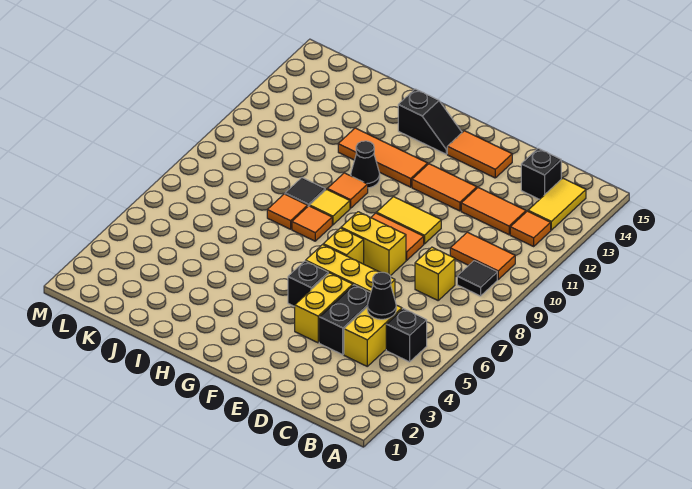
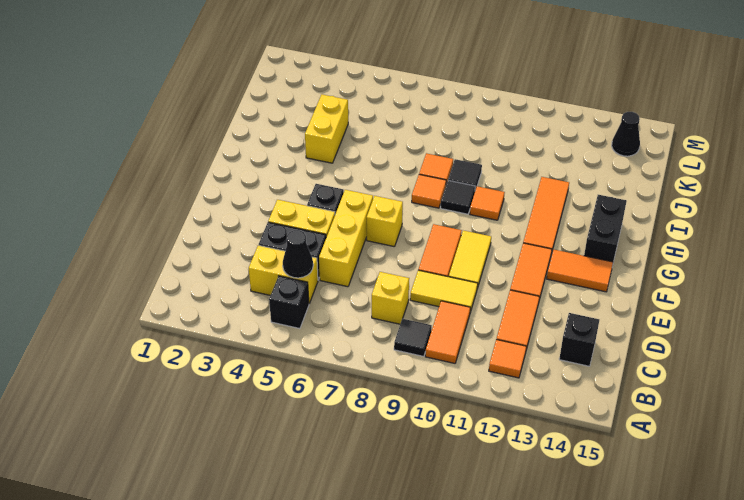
yellow 1x2 tile [528,178,586,230] -> yellow 1x2 tile moved to [410,270,478,312]
yellow 1x2 brick [341,212,406,276] -> yellow 1x2 brick moved to [305,95,348,163]
orange 1x2 tile [447,131,512,178] -> orange 1x2 tile turned to [547,250,613,292]
black 1x2 slope [398,89,462,154] -> black 1x2 brick [584,195,626,262]
yellow 1x1 tile [310,189,350,225] -> black 1x1 tile [441,180,475,214]
black 1x1 cone [351,141,380,188] -> black 1x1 cone moved to [612,112,640,156]

